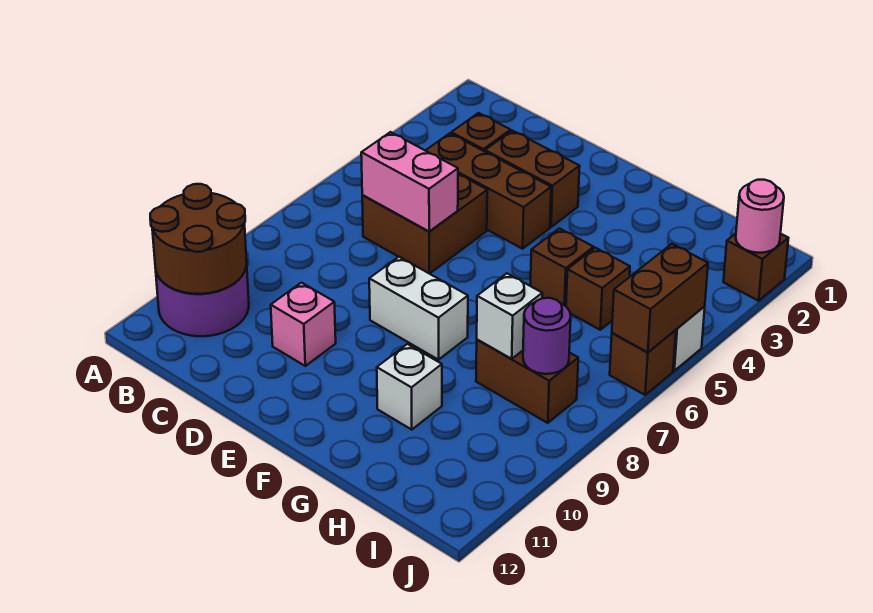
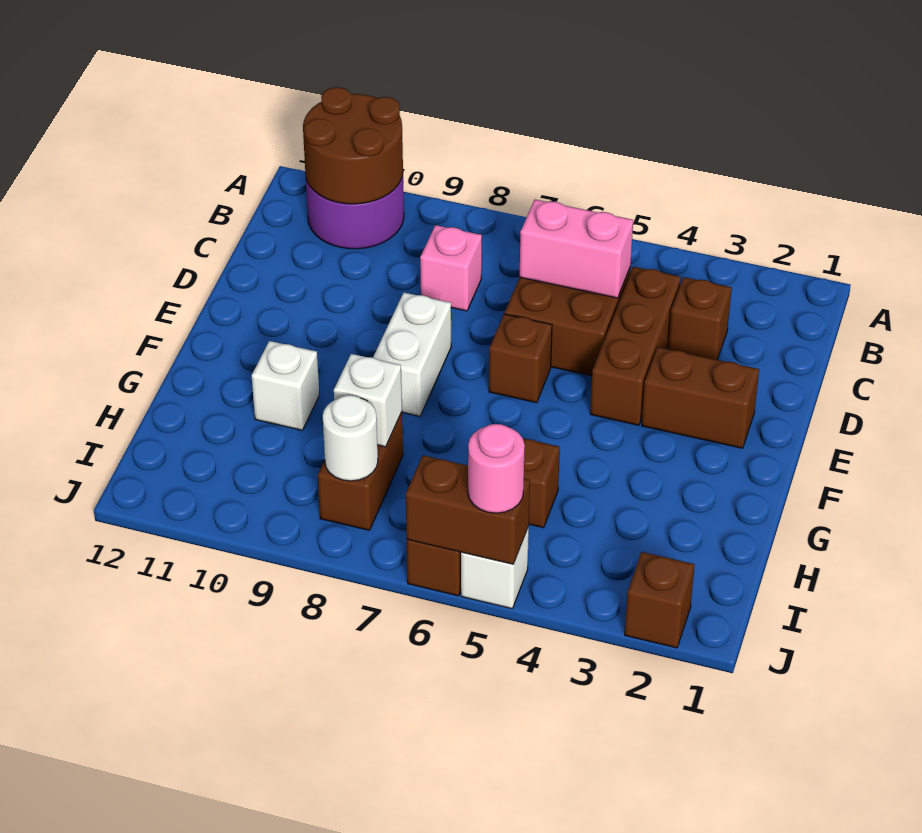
pink 1x2 brick [361,132,458,232] -> pink 1x2 brick turned to [520,200,633,298]
brown 1x2 brick [485,131,580,227] -> brown 1x2 brick turned to [642,347,759,448]
pink 1x1 brick [271,283,336,366] -> pink 1x1 brick moved to [420,225,482,311]
brown 1x1 brick [530,228,594,306] -> brown 1x1 brick moved to [489,314,552,403]
purple 1x1 round brick [523,298,571,374] -> white 1x1 round brick [323,395,378,481]
pink 1x1 round brick [736,180,784,253] -> pink 1x1 round brick moved to [468,424,525,513]

